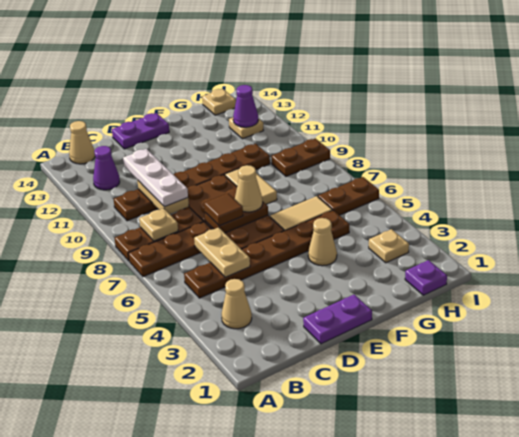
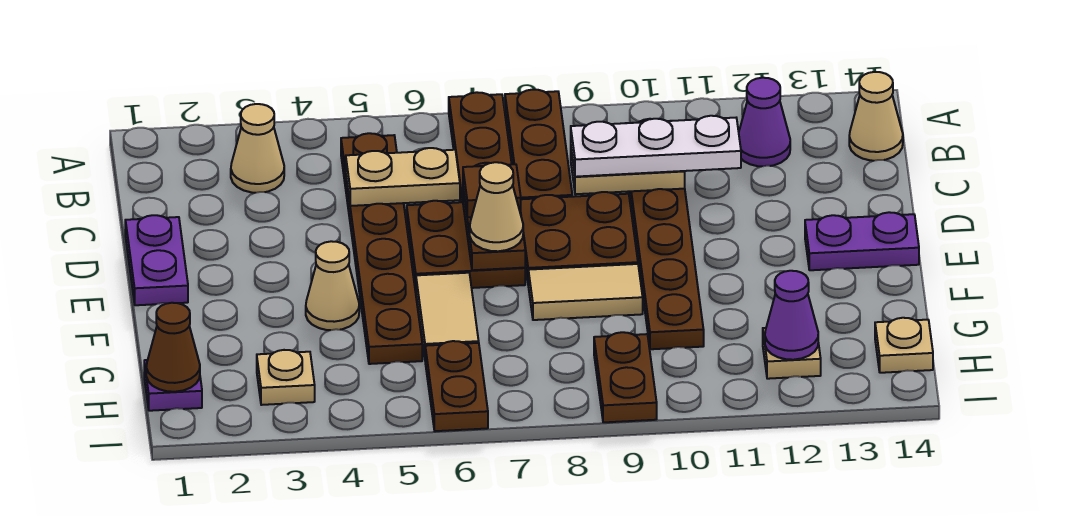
tan 1x1 plate [139,208,178,241] -> none
purple 1x2 plate [112,113,169,149] -> purple 1x2 plate turned to [805,212,919,270]
none -> brown 1x1 cone [146,303,200,392]

